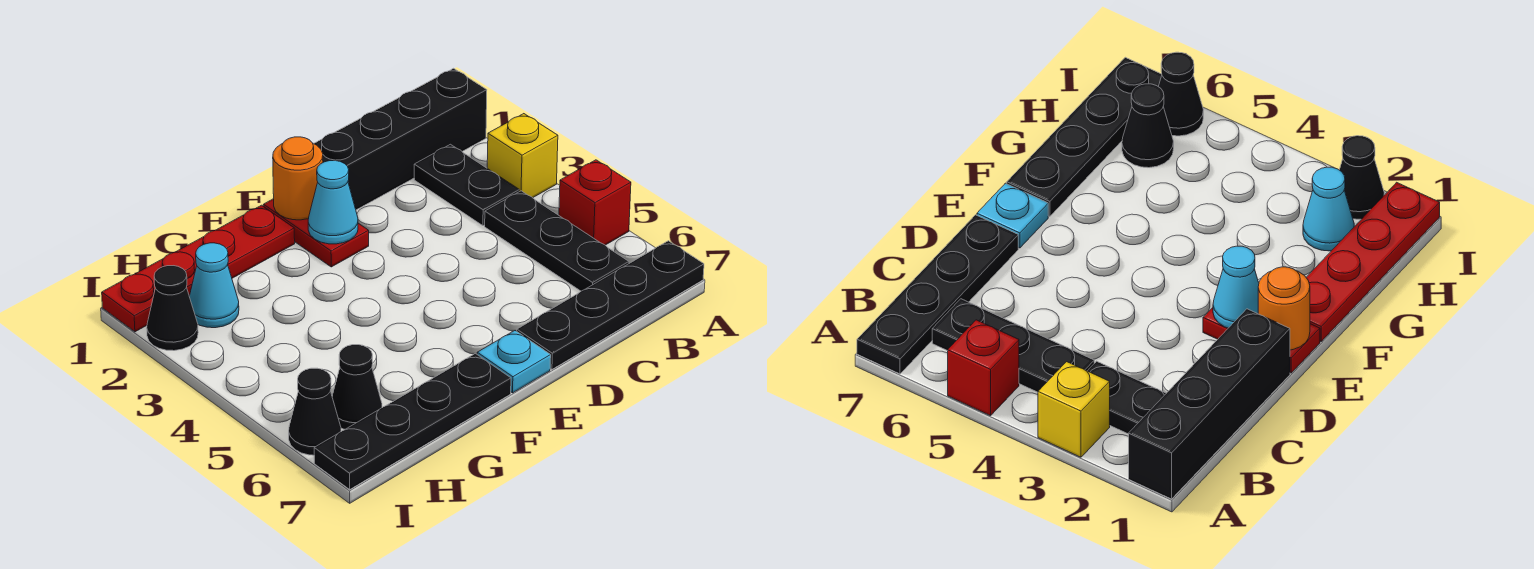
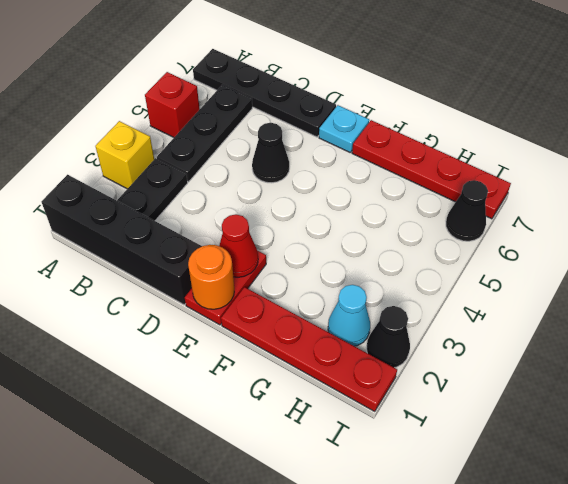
cyan 1x1 cone [308,161,358,244] -> red 1x1 cone [219,214,258,277]
black 1x4 plate [314,354,511,489] -> red 1x4 plate [352,120,511,219]
black 1x1 cone [332,345,382,429] -> black 1x1 cone moved to [252,123,289,183]

